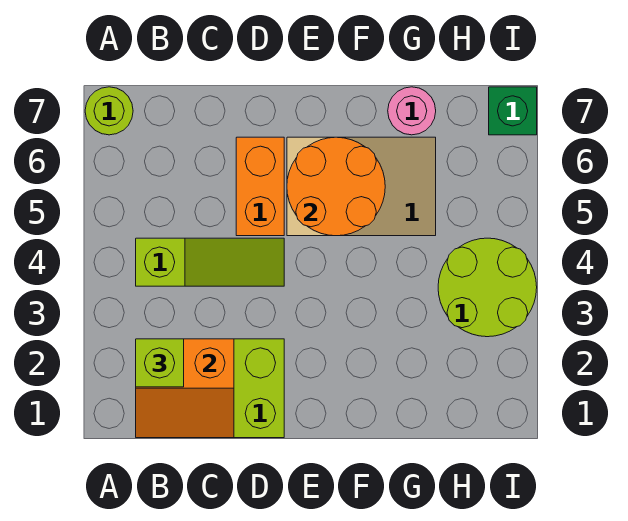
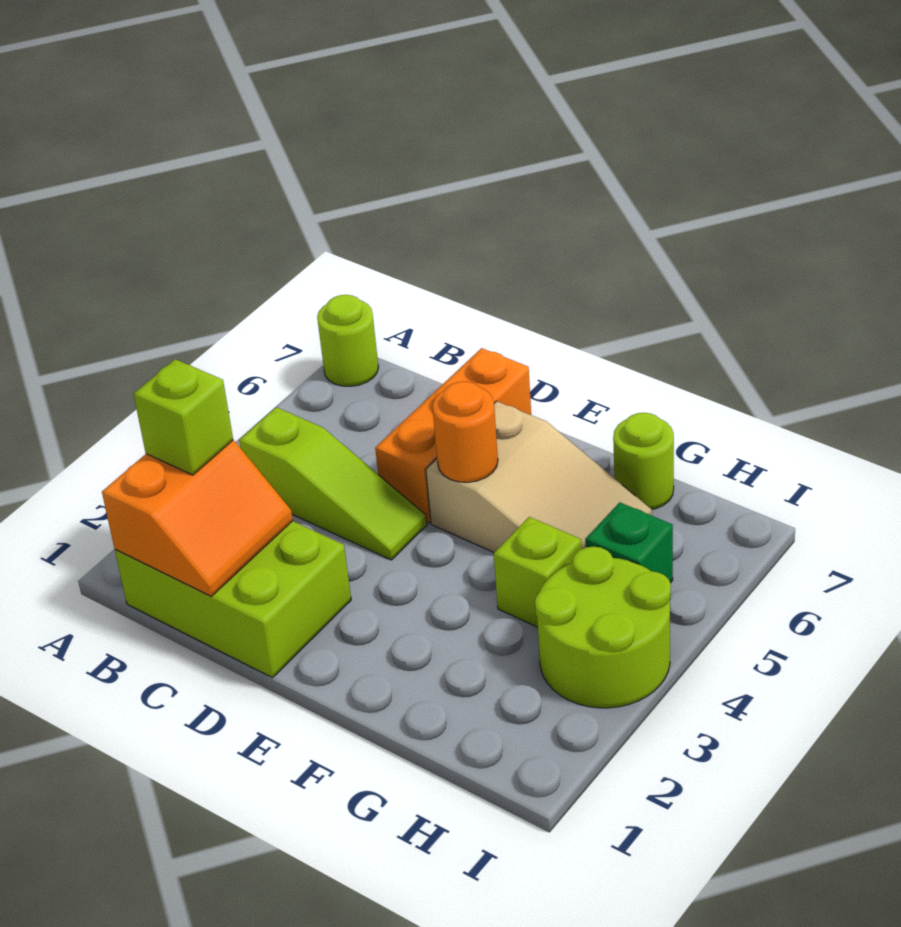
orange 2x2 slope [136,339,234,438] -> orange 2x2 slope turned to [102,440,293,596]
orange 1x2 brick [236,137,284,236] -> orange 1x3 brick [375,348,531,523]
orange 2x2 round brick [287,137,385,236] -> orange 1x1 round brick [432,382,498,482]
none -> lime 1x1 brick [494,517,582,627]
pink 1x1 round brick [388,87,436,135] -> lime 1x1 round brick [613,413,674,509]
green 1x1 brick [489,87,537,135] -> green 1x1 brick moved to [586,502,673,583]

